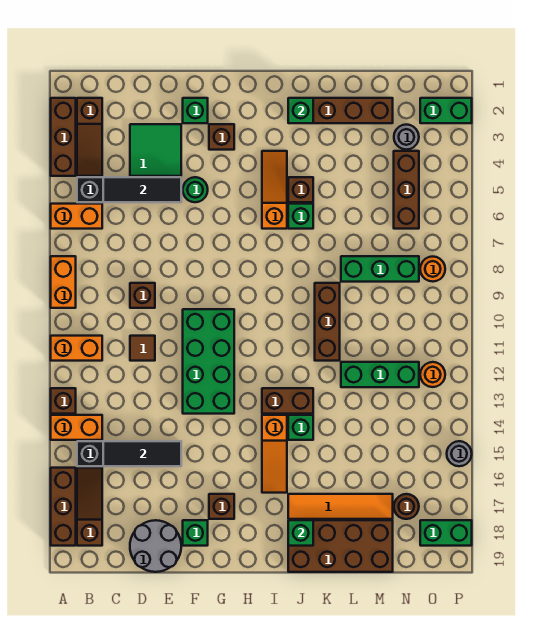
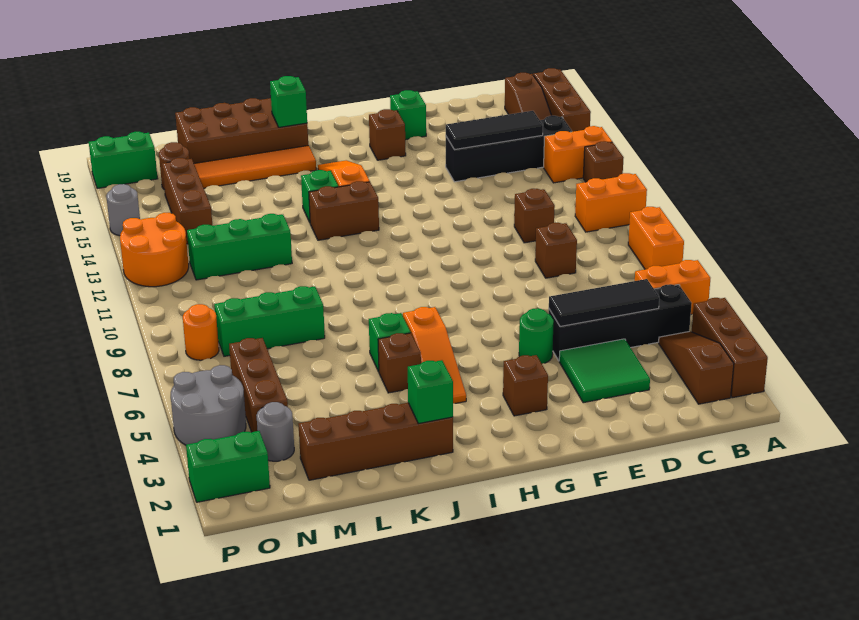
brown 1x1 tile [130,336,155,361] -> brown 1x1 brick [514,189,555,243]
grey 2x2 round brick [130,520,181,572] -> grey 2x2 round brick moved to [171,365,246,445]
green 1x1 brick [183,98,208,123] -> none
green 2x4 brick [183,309,234,414] -> none
brown 1x3 brick [315,283,340,361] -> brown 1x3 brick moved to [162,158,212,244]
orange 1x1 round brick [420,362,445,387] -> orange 2x2 round brick [120,213,189,287]

